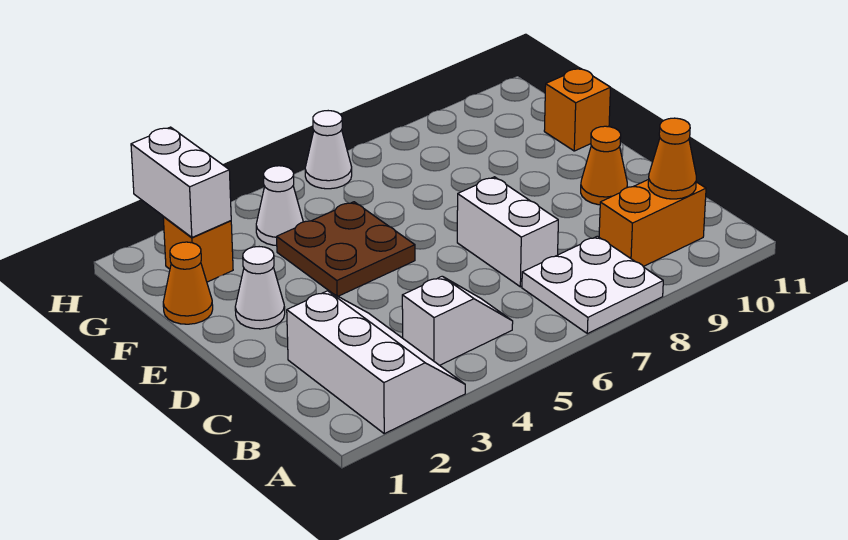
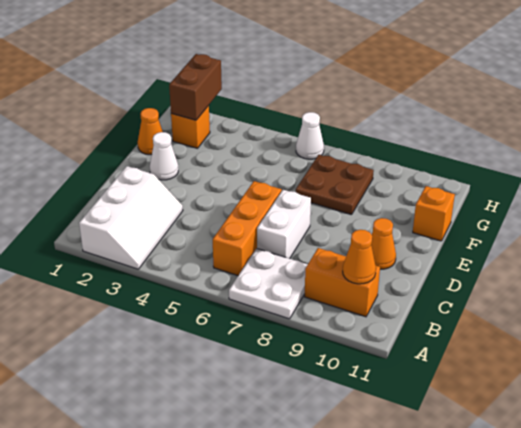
white 1x2 slope [402,276,513,365] -> none
none -> orange 1x3 brick [213,181,282,276]
brown 2x2 plate [277,202,415,296] -> brown 2x2 plate moved to [296,155,374,215]
white 1x2 brick [131,127,231,237] -> brown 1x2 brick [169,54,222,120]
white 1x1 cone [256,166,303,245] -> none

